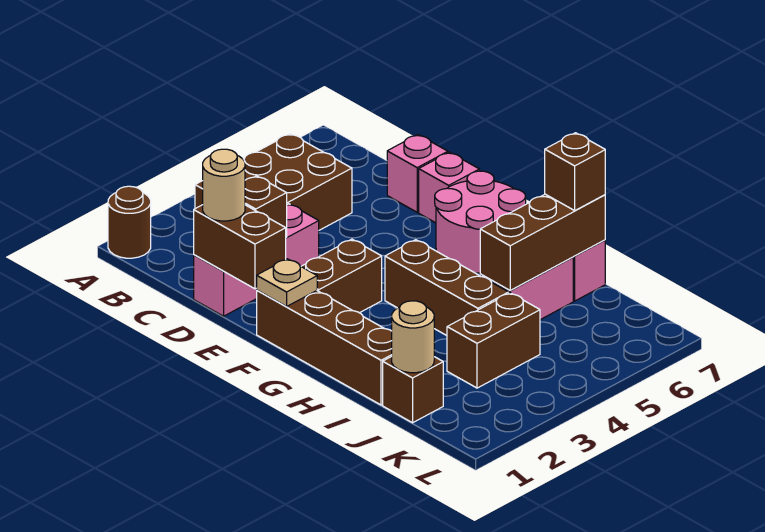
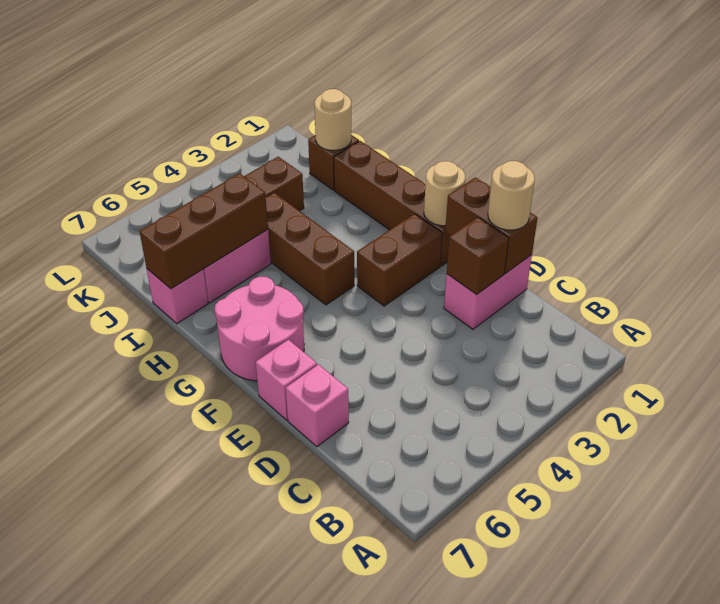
brown 1x1 round brick [108,186,151,258] -> none
brown 2x3 brick [195,134,352,230] -> none
pink 1x3 brick [194,204,319,316] -> pink 1x2 brick [444,255,532,329]
tan 1x1 plate [257,259,317,307] -> tan 1x1 round brick [424,161,465,226]
brown 1x1 brick [545,133,605,210] -> none

